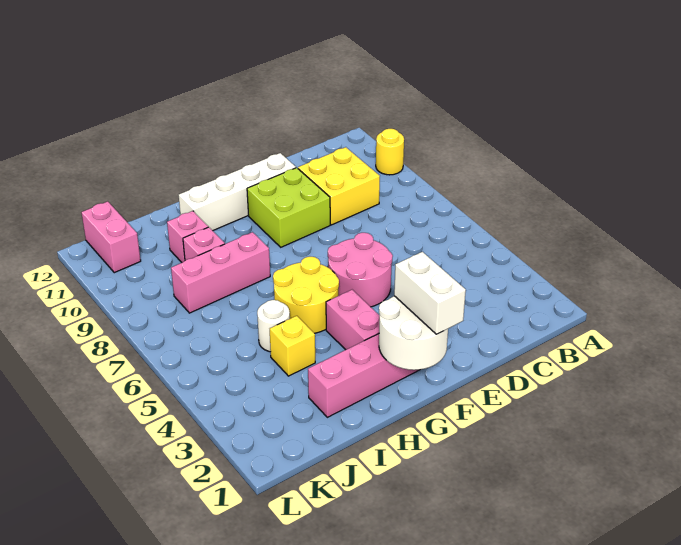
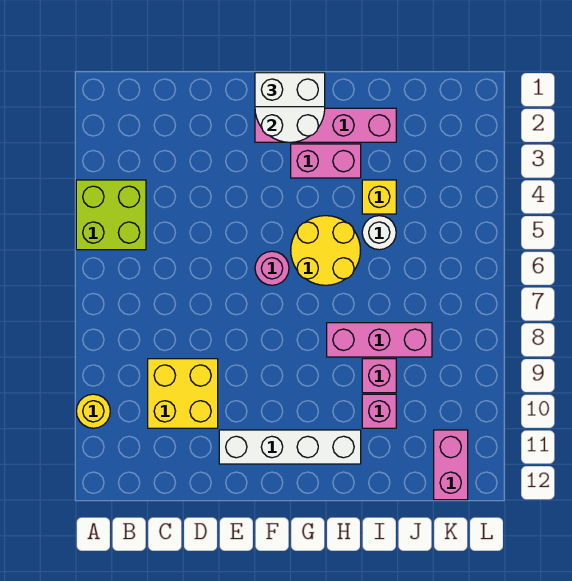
pink 2x2 round brick [328,233,393,307] -> pink 1x1 round brick [255,251,289,285]
lime 2x2 brick [247,168,330,247] -> lime 2x2 brick moved to [76,180,146,250]
white 1x2 brick [394,252,466,334] -> white 1x2 brick turned to [255,73,325,107]
pink 1x2 brick [326,290,380,350] -> pink 1x2 brick turned to [291,144,361,178]

